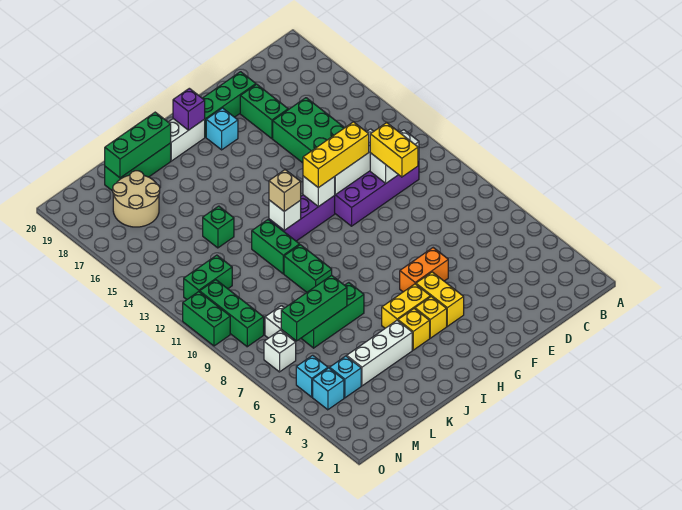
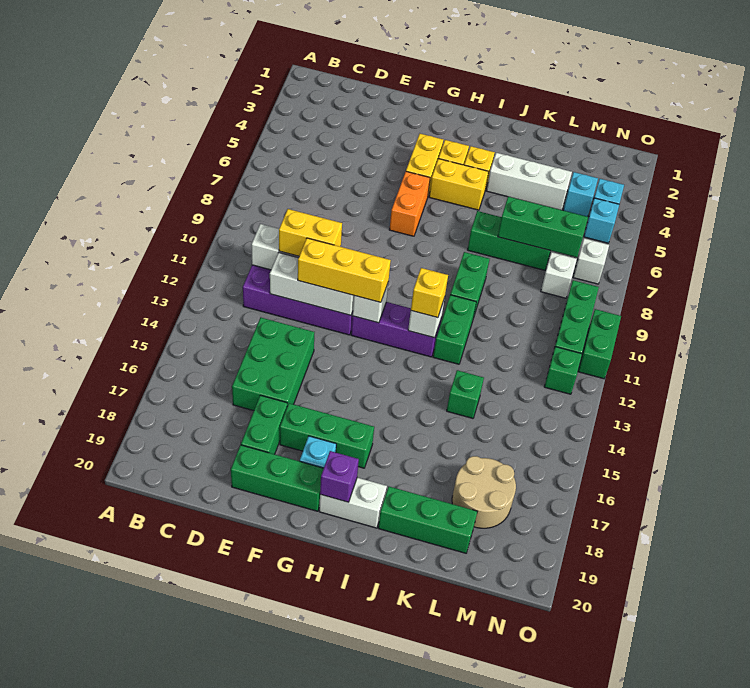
yellow 1x2 brick [370,123,418,177] -> yellow 1x2 brick turned to [279,209,342,256]
orange 1x2 brick [400,248,448,292] -> orange 1x2 brick turned to [389,171,430,236]
tan 1x1 brick [269,170,301,211] -> yellow 1x1 brick [411,268,448,318]
green 1x3 brick [105,112,171,178] -> green 1x3 brick moved to [280,403,374,468]
green 1x2 brick [184,255,232,299] -> green 1x1 brick [544,347,582,394]

